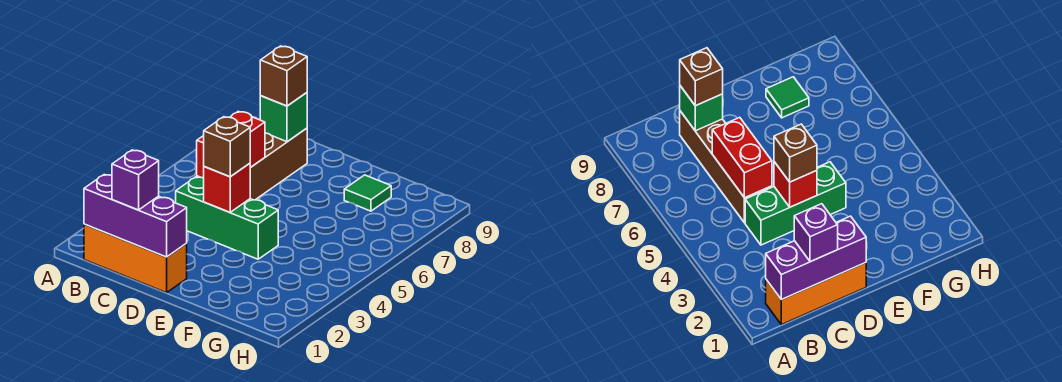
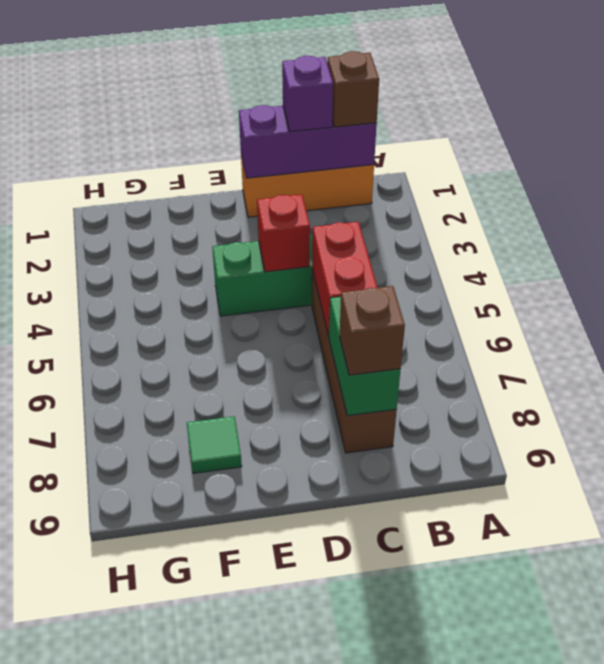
green 1x1 brick [260,93,307,142] -> green 1x2 brick [329,297,401,416]
brown 1x1 brick [204,117,250,177] -> brown 1x1 brick moved to [327,51,379,127]

